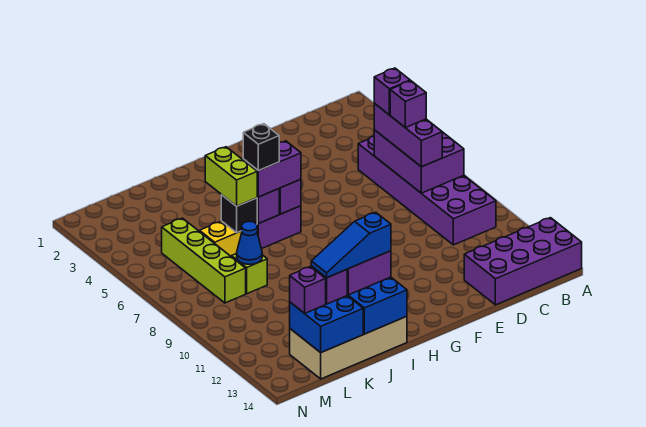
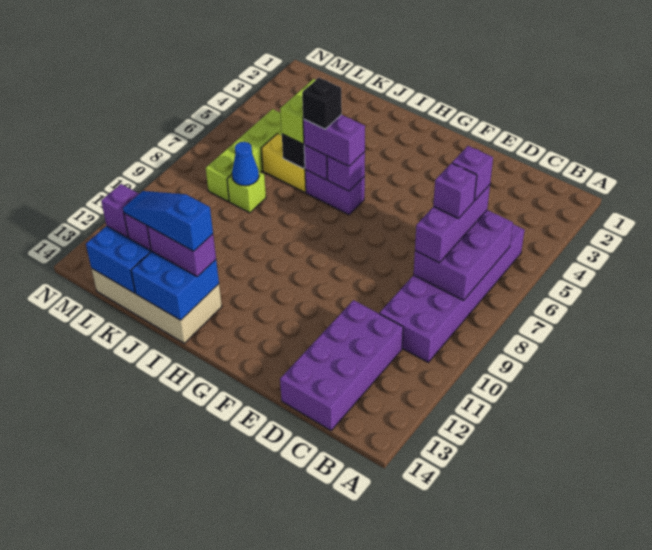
purple 2x4 brick [464,218,582,305] -> purple 2x4 brick turned to [280,300,403,430]

